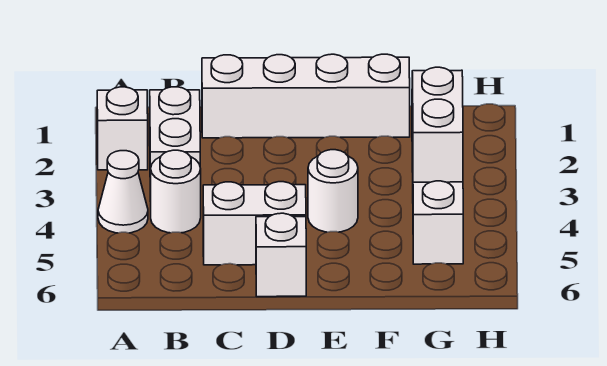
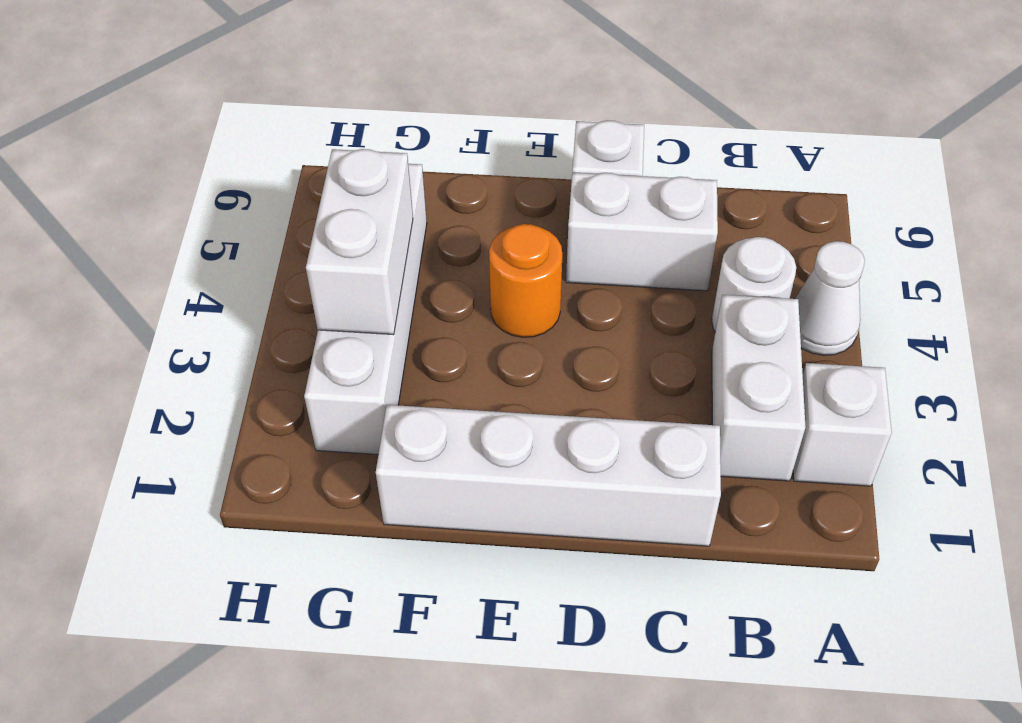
white 1x1 round brick [308,150,358,232] -> orange 1x1 round brick [489,224,562,337]

